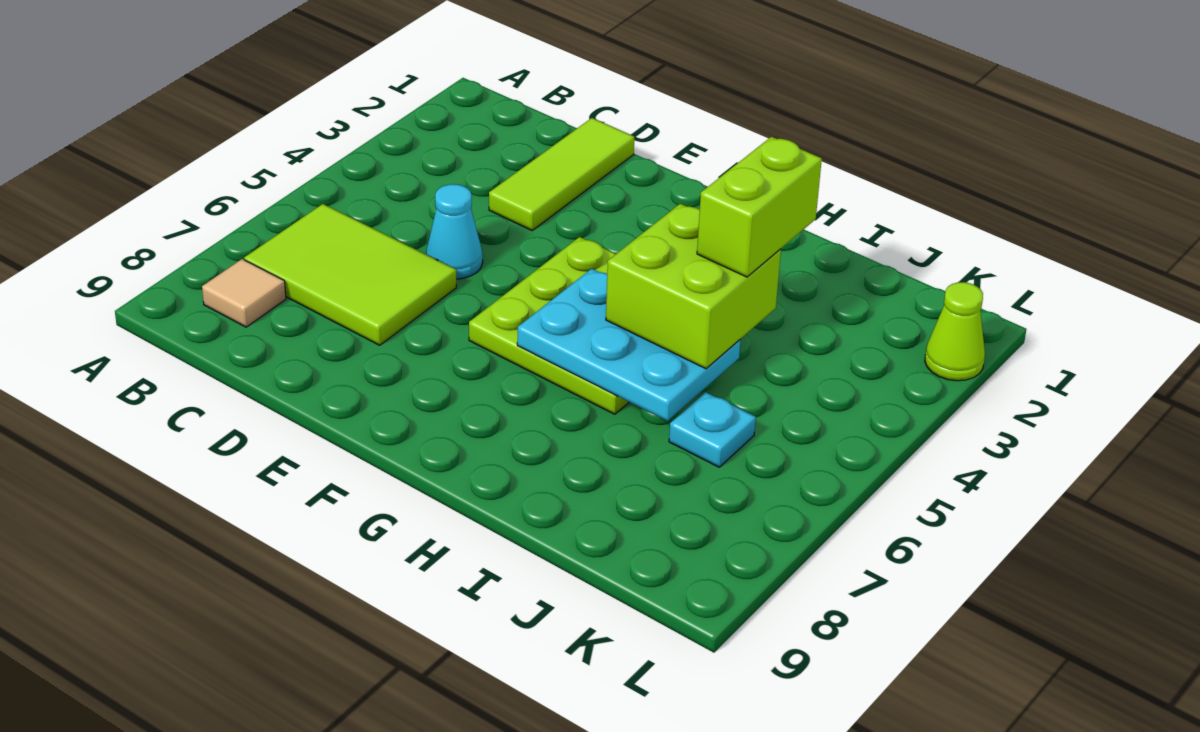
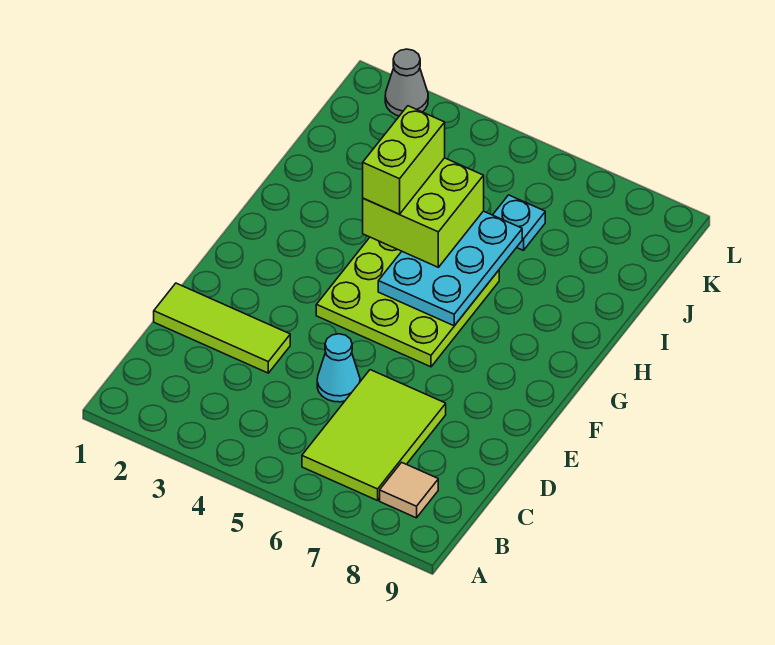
lime 1x2 brick [697,137,822,277] -> lime 1x2 brick turned to [363,106,445,214]
lime 1x1 cone [925,282,985,381] -> grey 1x1 cone [385,49,428,116]

